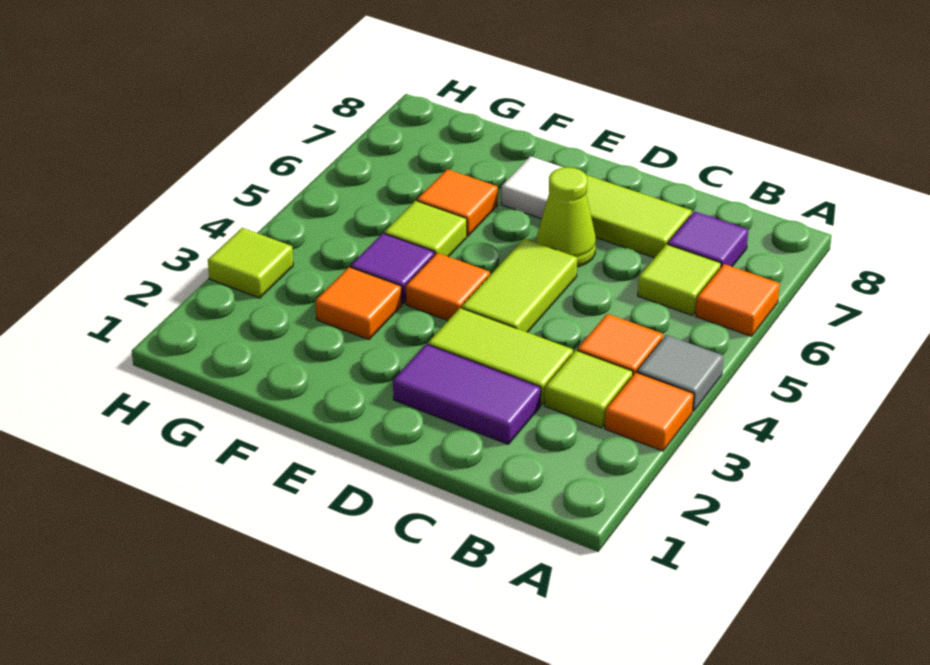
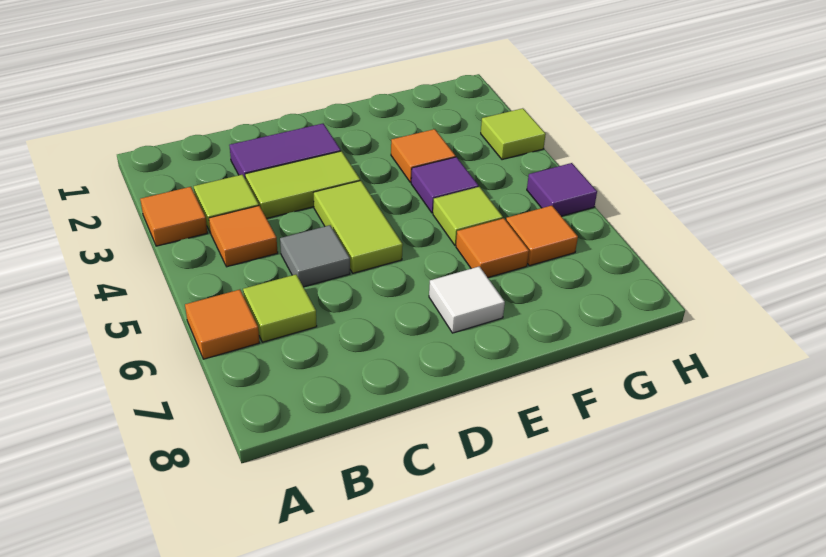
grey 1x1 tile [637,335,723,411] -> grey 1x1 tile moved to [280,225,350,287]
purple 1x1 tile [668,211,748,267] -> purple 1x1 tile moved to [527,163,597,216]
lime 1x2 tile [586,175,692,258] -> none
lime 1x1 cone [536,167,596,267] -> none
orange 1x1 tile [406,253,490,320] -> orange 1x1 tile moved to [506,206,578,266]

